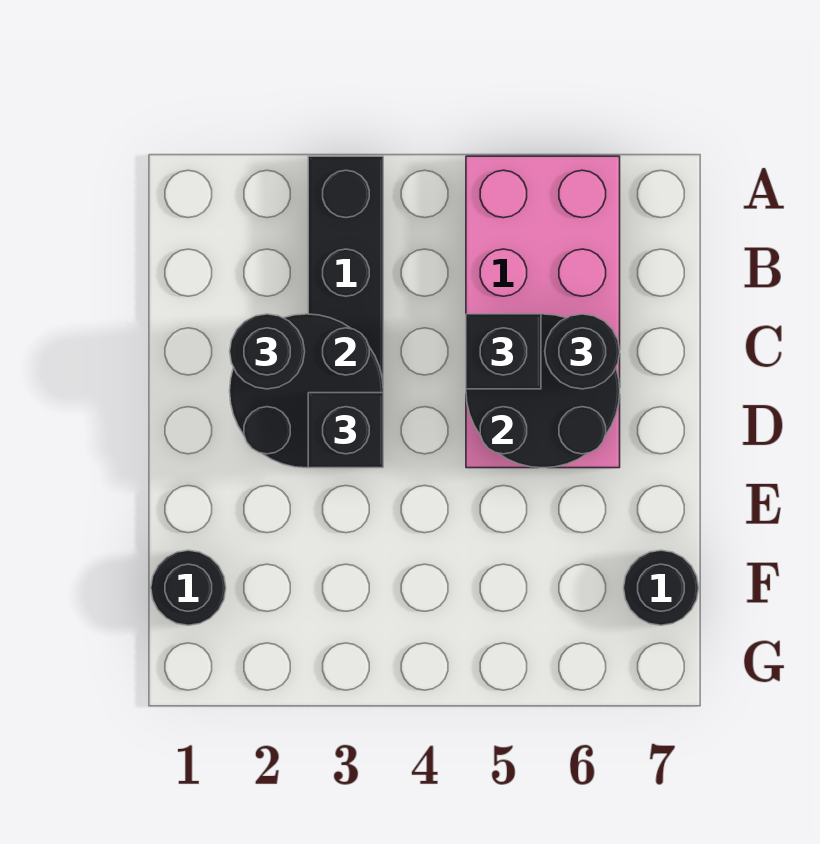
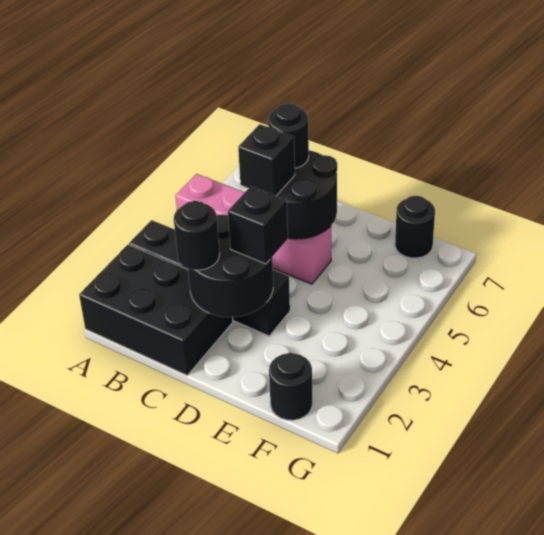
none -> black 2x3 brick [79,245,233,375]
pink 2x4 brick [466,156,620,468] -> pink 1x4 brick [176,174,331,284]

